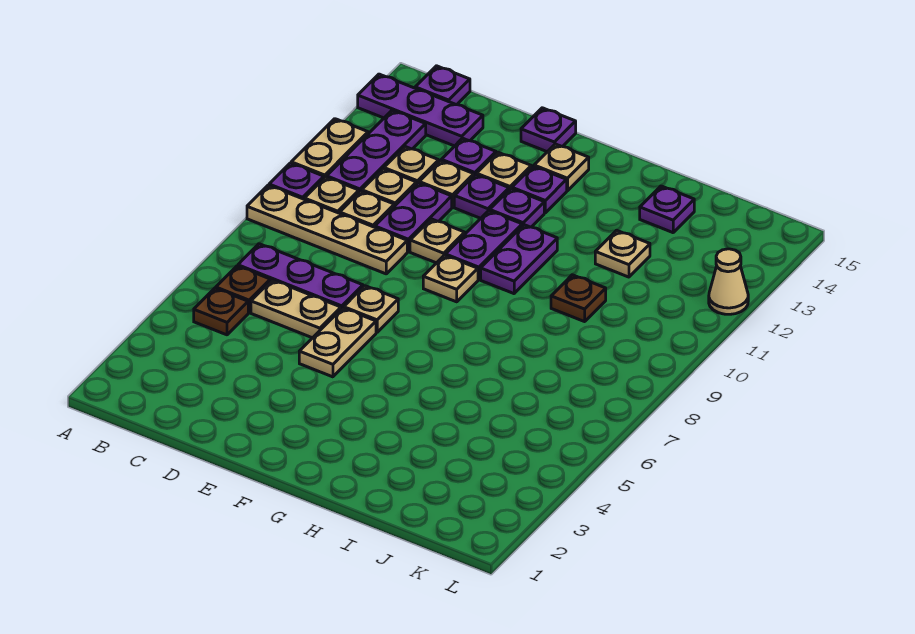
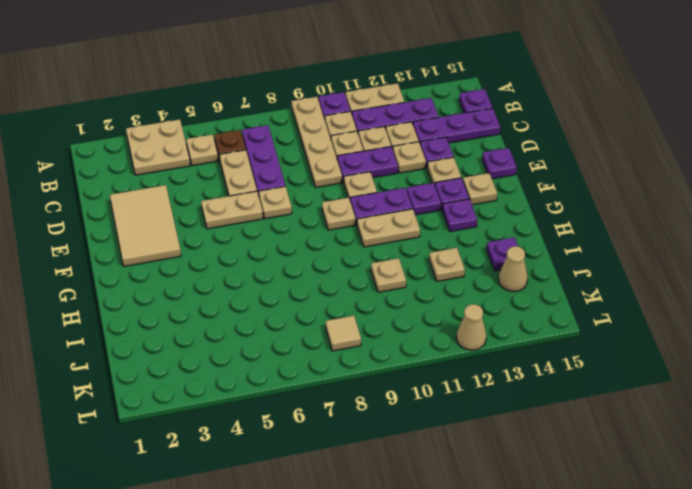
none -> tan 2x2 plate [126,119,190,175]
purple 1x3 plate [358,74,483,146] -> purple 1x3 plate turned to [413,108,500,143]
brown 1x1 plate [194,288,248,335] -> tan 1x1 plate [186,135,218,166]
none -> tan 2x3 tile [110,185,181,266]
purple 1x1 plate [454,174,509,218] -> purple 1x1 plate moved to [442,199,477,232]
purple 1x2 plate [481,225,557,294] -> tan 1x2 plate [357,209,420,247]
brown 1x1 plate [551,275,606,322] -> tan 1x1 plate [371,258,406,292]
none -> tan 1x1 cone [499,246,528,292]
none -> tan 1x1 tile [326,316,361,351]

